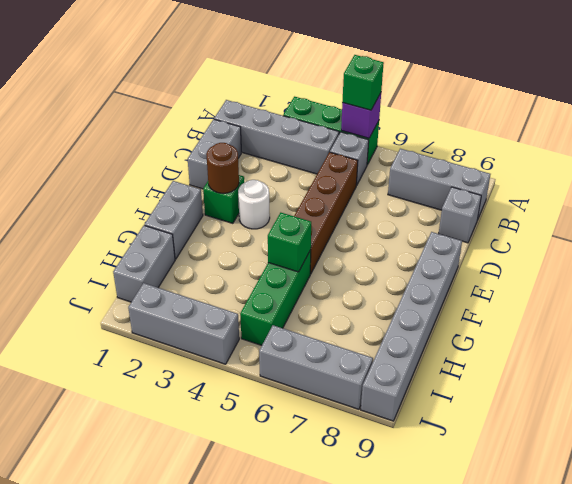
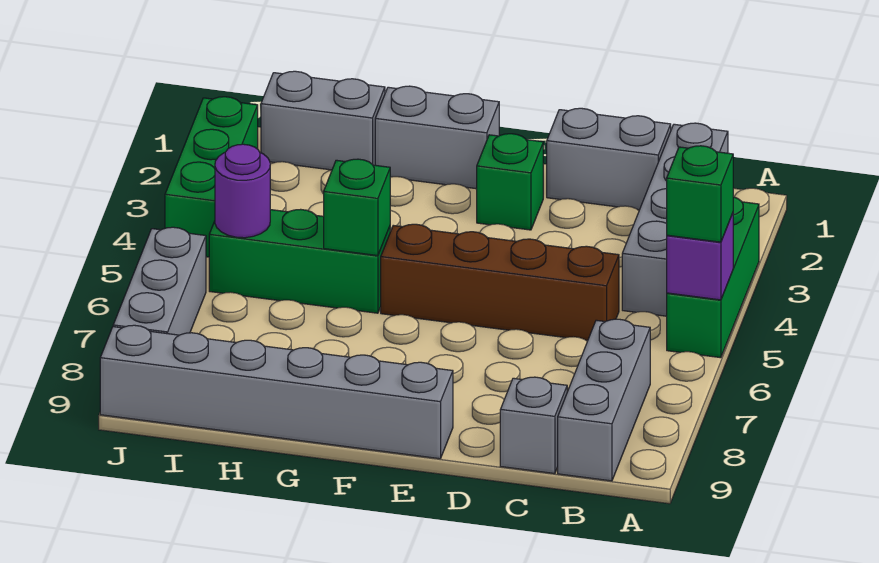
grey 1x1 brick [330,132,369,185] -> none
brown 1x1 round brick [206,143,239,193] -> none
white 1x1 round brick [238,180,270,229] -> none
none -> purple 1x1 round brick [215,144,270,238]
grey 1x3 brick [128,283,239,364] -> green 1x3 brick [165,97,258,257]

